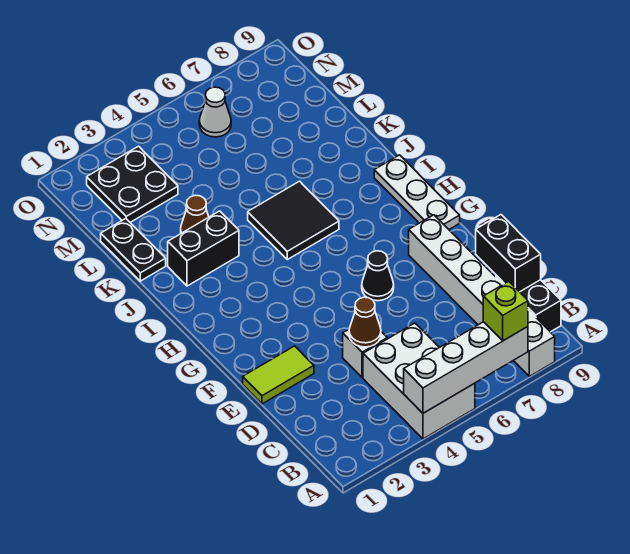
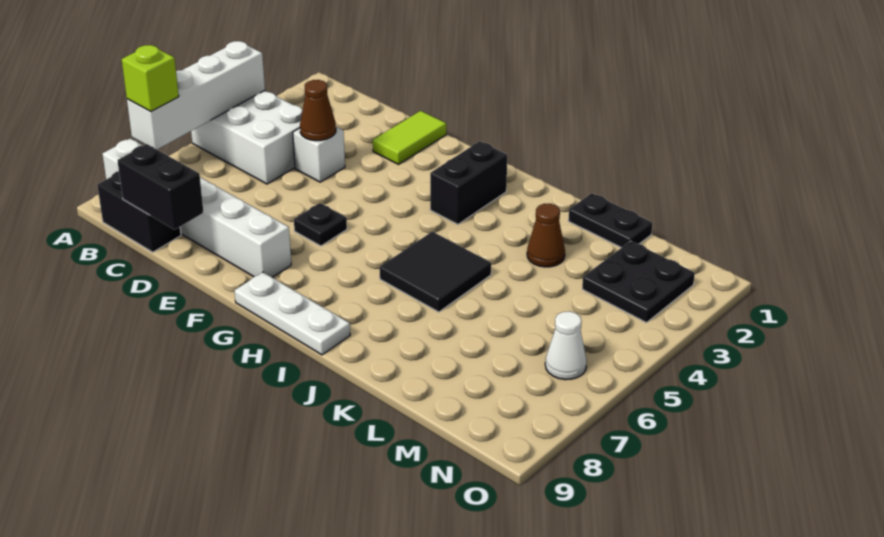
black 1x1 cone [362,251,394,301] -> black 1x1 plate [294,203,347,246]
black 1x2 brick [168,211,239,286] -> black 1x2 brick moved to [430,141,507,224]

